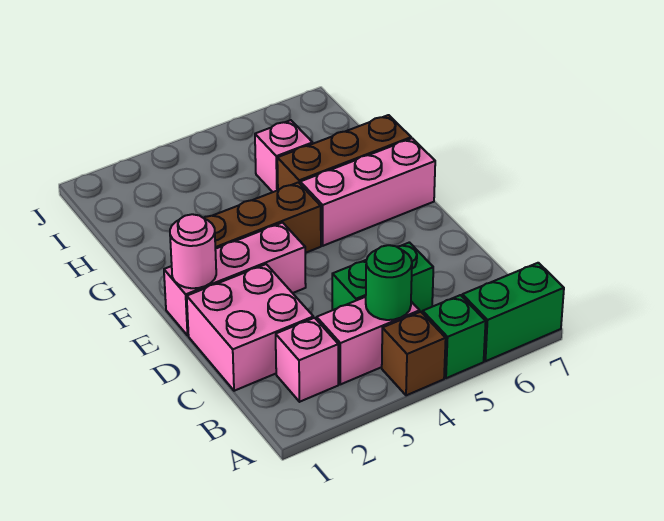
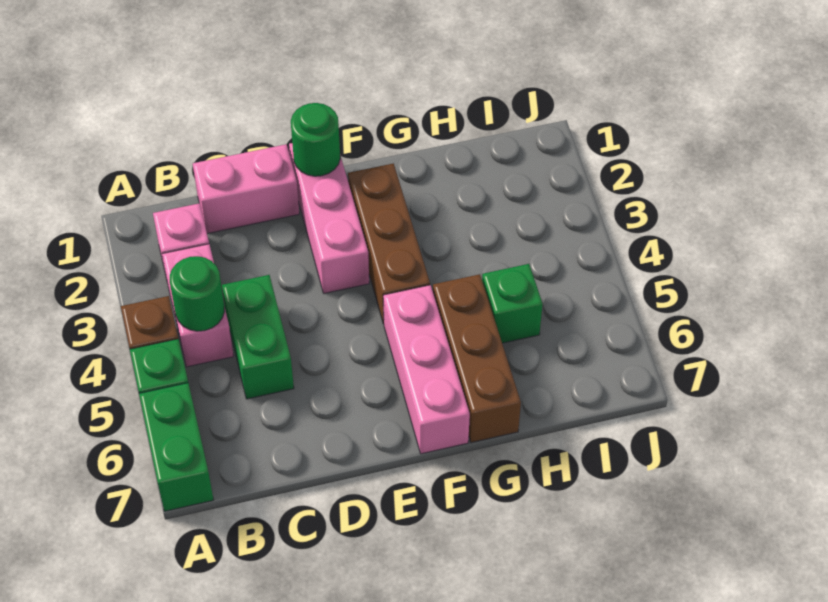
pink 2x2 brick [187,264,313,391] -> pink 1x2 brick [193,144,299,234]
pink 1x1 round brick [170,214,216,288] -> green 1x1 round brick [291,103,340,176]
pink 1x1 brick [255,120,313,192] -> green 1x1 brick [482,264,543,343]

